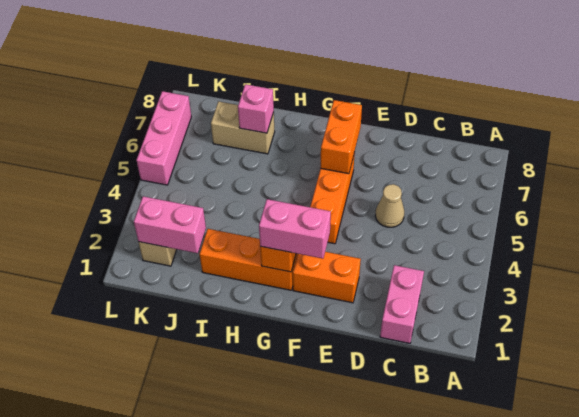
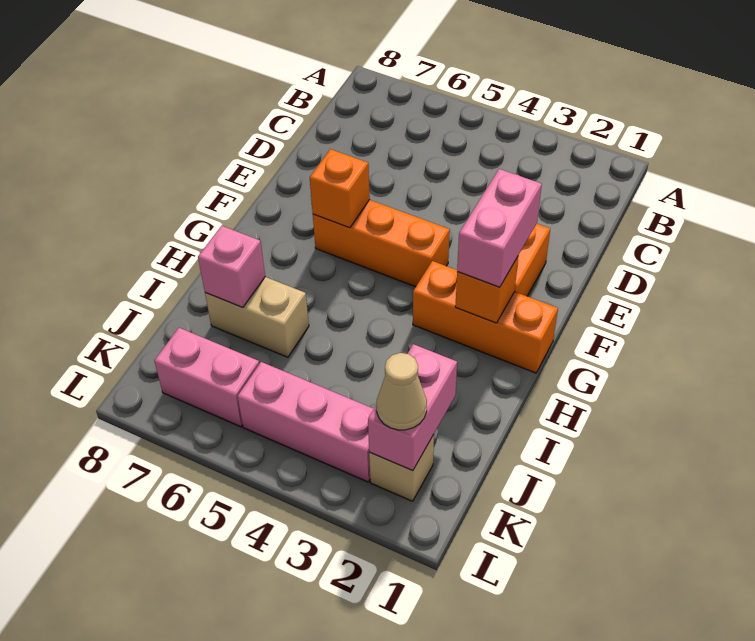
pink 1x2 brick [380,265,424,343] -> pink 1x2 brick moved to [154,328,259,427]
tan 1x1 cone [375,184,404,227] -> tan 1x1 cone moved to [377,353,427,430]
orange 1x2 brick [320,100,362,174] -> orange 1x1 brick [310,149,370,228]
orange 1x3 brick [199,229,298,290] -> orange 1x3 brick turned to [413,261,558,373]
tan 1x2 brick [211,101,275,154] -> tan 1x2 brick turned to [205,277,309,357]
pink 1x3 brick [136,91,191,185] -> pink 1x3 brick moved to [238,362,374,482]

